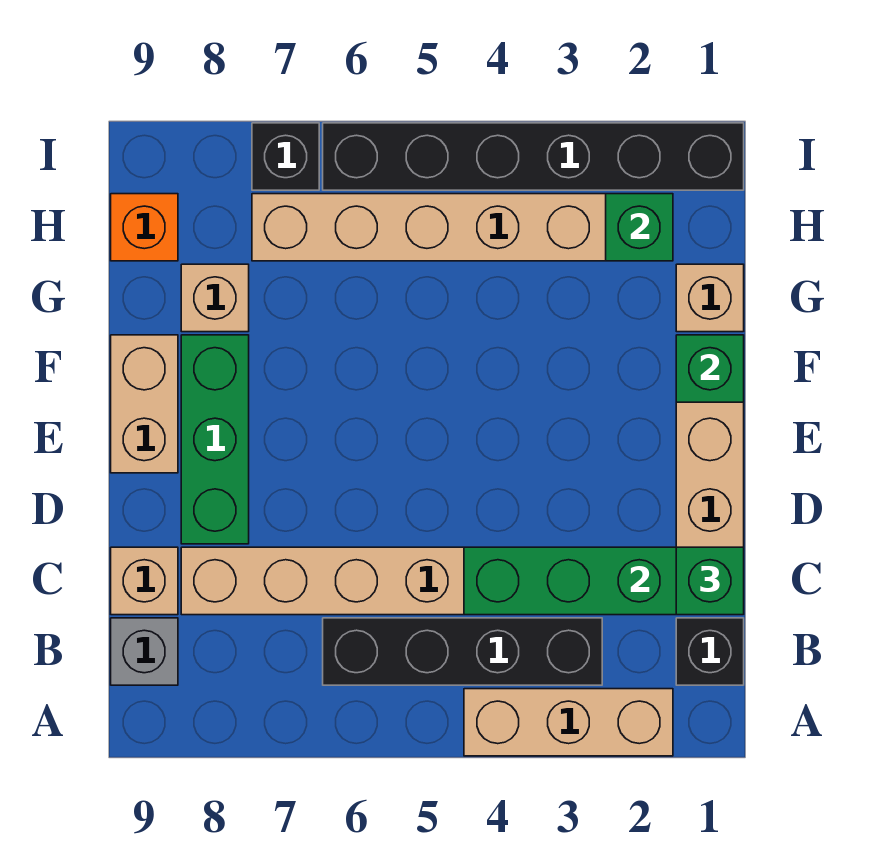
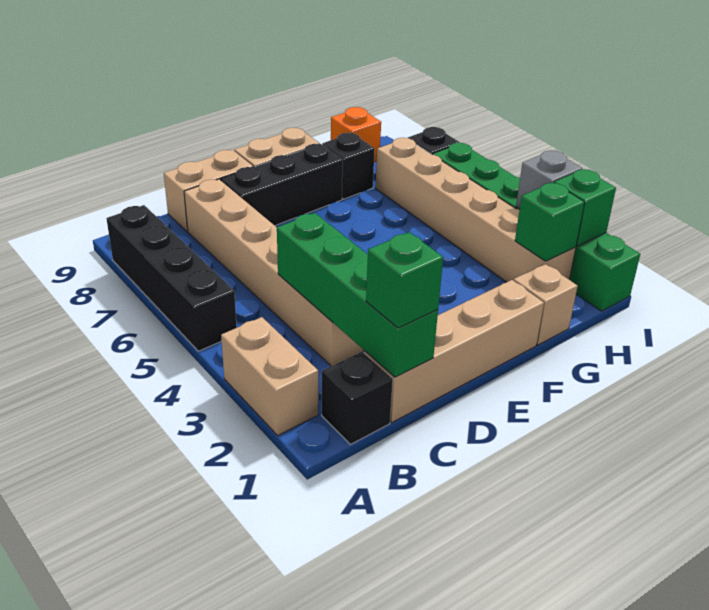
tan 1x3 brick [464,689,673,756] -> tan 1x2 brick [221,317,318,435]
black 1x4 brick [323,618,602,685] -> black 1x4 brick moved to [106,205,237,351]
grey 1x1 brick [111,618,178,685] -> grey 1x1 brick moved to [516,150,582,209]
tan 1x1 brick [111,547,178,615] -> tan 1x2 brick [164,150,253,232]
green 1x3 brick [181,335,249,544] -> black 1x3 brick [221,144,343,226]
green 1x1 brick [676,335,744,402] -> green 1x1 brick moved to [554,169,616,246]
tan 1x1 brick [181,264,249,332] -> black 1x1 brick [322,133,375,199]
black 1x6 brick [323,123,744,190] -> green 1x6 brick [433,143,640,311]

